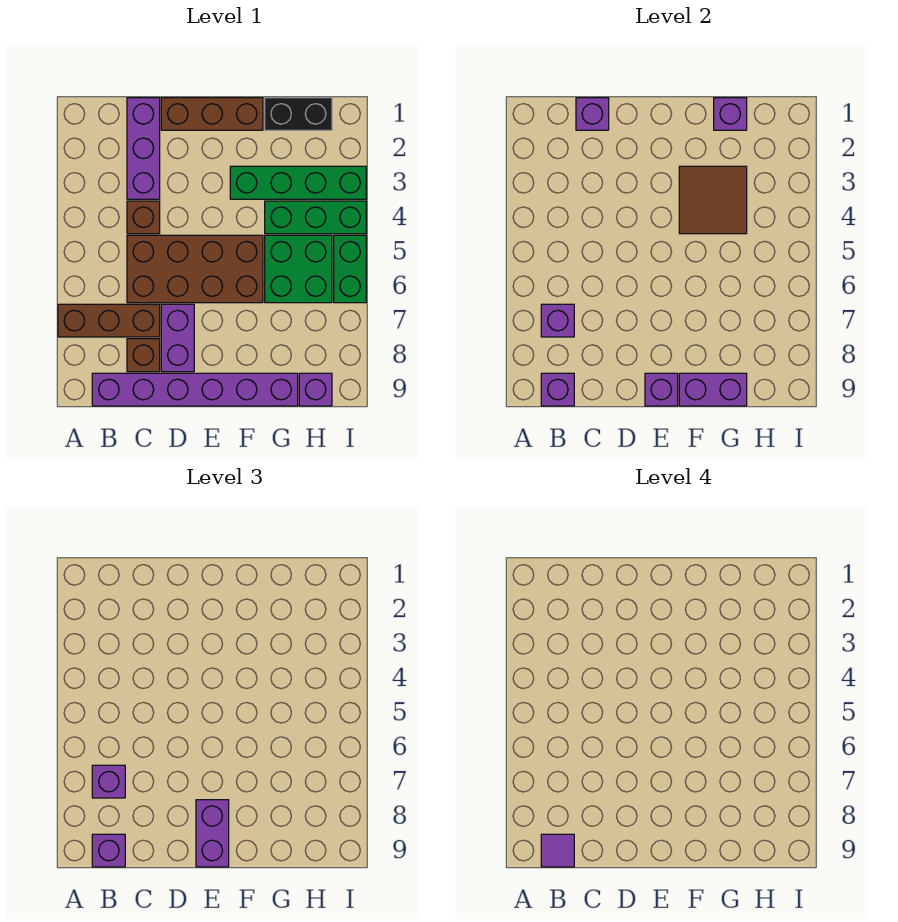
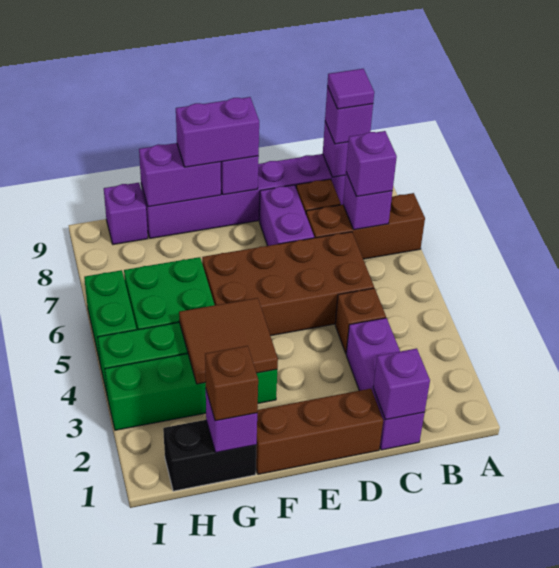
purple 1x2 brick [196,800,229,867] -> purple 1x2 brick turned to [176,97,259,167]
none -> brown 1x1 brick [205,346,258,421]

